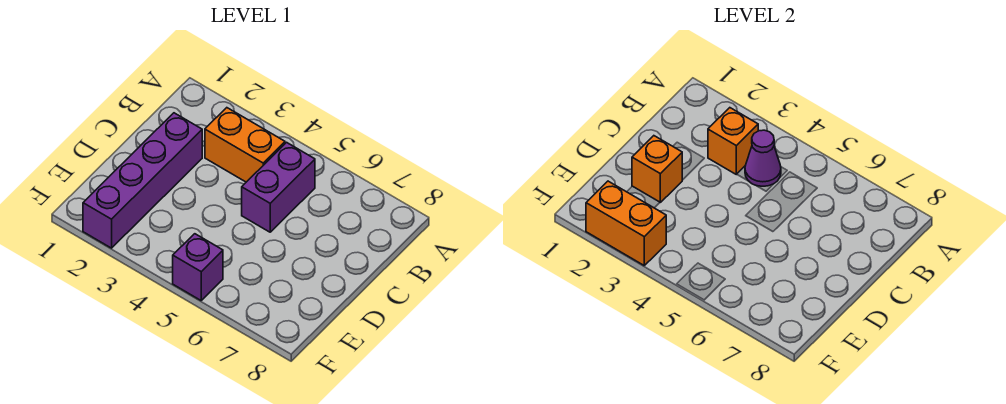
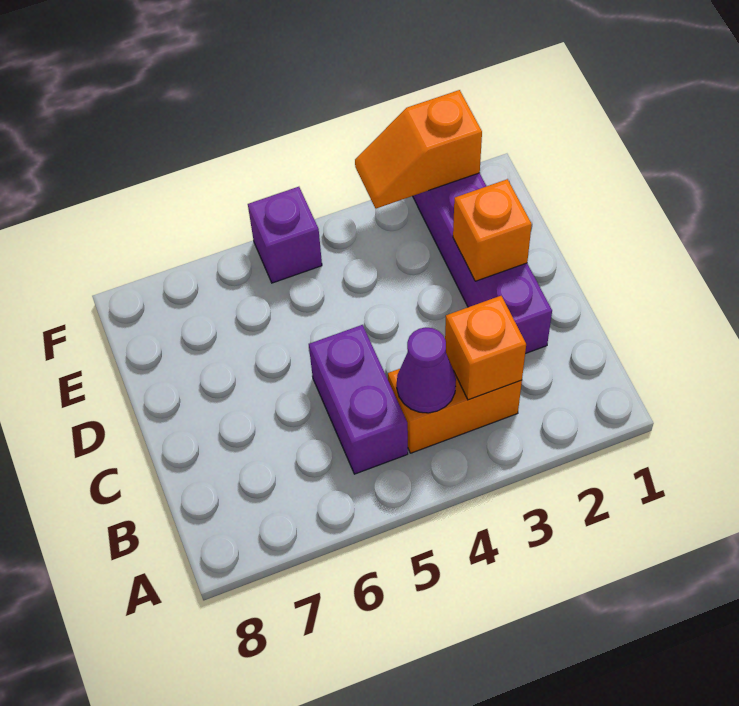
orange 1x2 brick [586,181,666,265] -> orange 1x2 slope [355,90,482,209]

